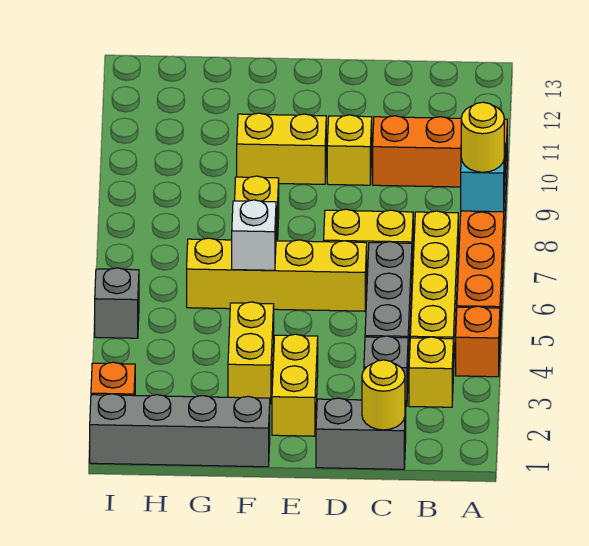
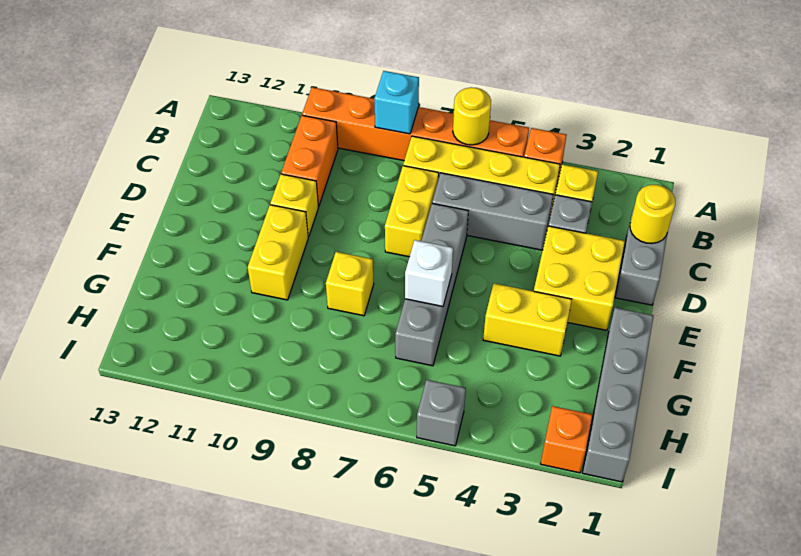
yellow 1x1 round brick [461,102,504,172] -> yellow 1x1 round brick moved to [453,87,491,145]
yellow 1x4 brick [187,238,367,311] -> grey 1x4 brick [395,203,468,366]
yellow 1x2 brick [272,334,318,436] -> yellow 2x2 brick [534,226,625,330]

